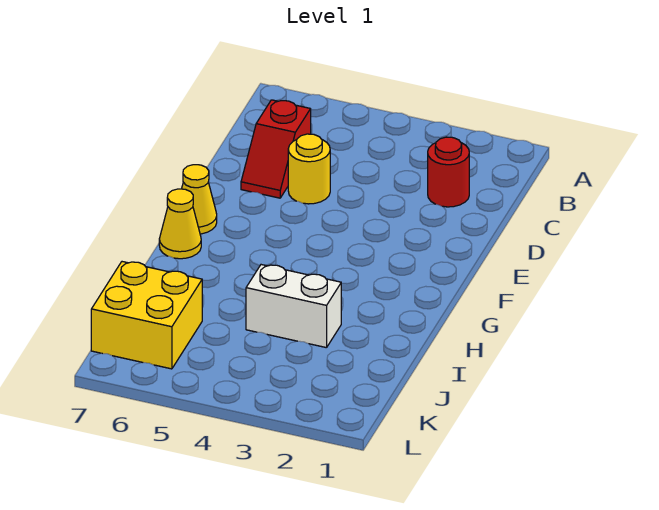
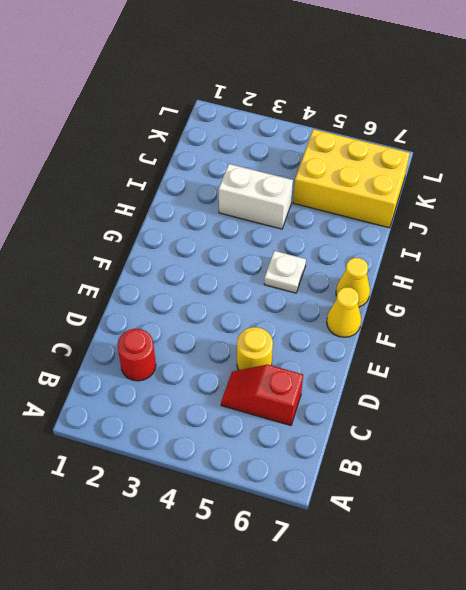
red 1x2 slope [241,100,311,198] -> red 1x2 slope turned to [221,365,303,425]
none -> white 1x1 plate [264,251,306,293]
yellow 2x2 brick [91,262,202,369] -> yellow 2x3 brick [293,129,410,228]

